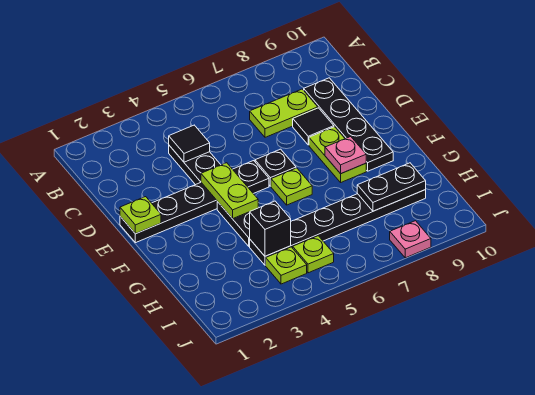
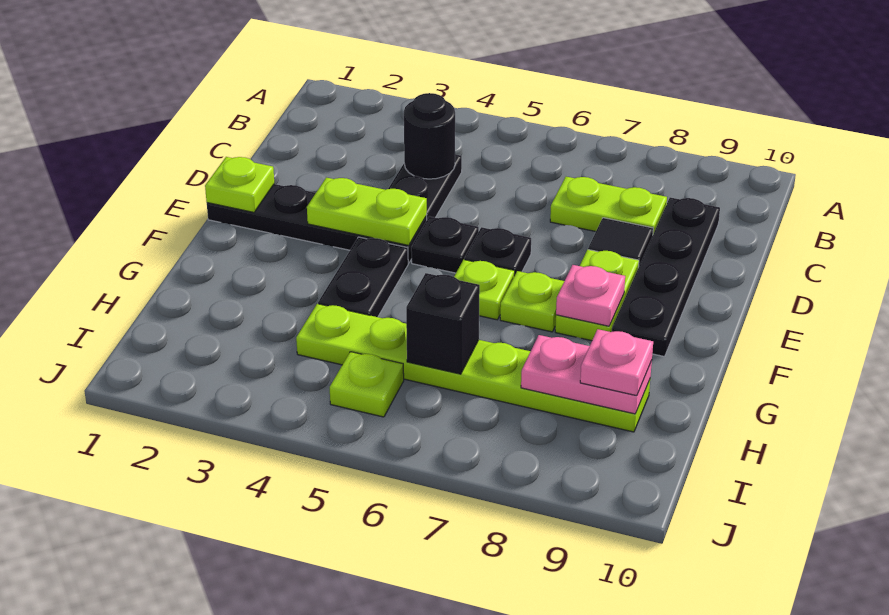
black 1x1 tile [169,125,210,162] -> black 1x1 round brick [404,93,455,179]
lime 1x2 plate [201,163,258,219] -> lime 1x2 plate turned to [307,178,427,245]
black 1x6 plate [250,190,426,265] -> lime 1x6 plate [296,304,650,432]
black 1x1 brick [250,201,291,256] -> black 1x1 brick moved to [406,273,480,374]
black 1x2 plate [357,163,426,211] -> pink 1x2 plate [521,335,652,414]
lime 1x1 plate [266,247,307,284] -> lime 1x1 plate moved to [500,271,564,332]
pink 1x1 plate [390,221,431,258] -> pink 1x1 plate moved to [580,329,653,396]

